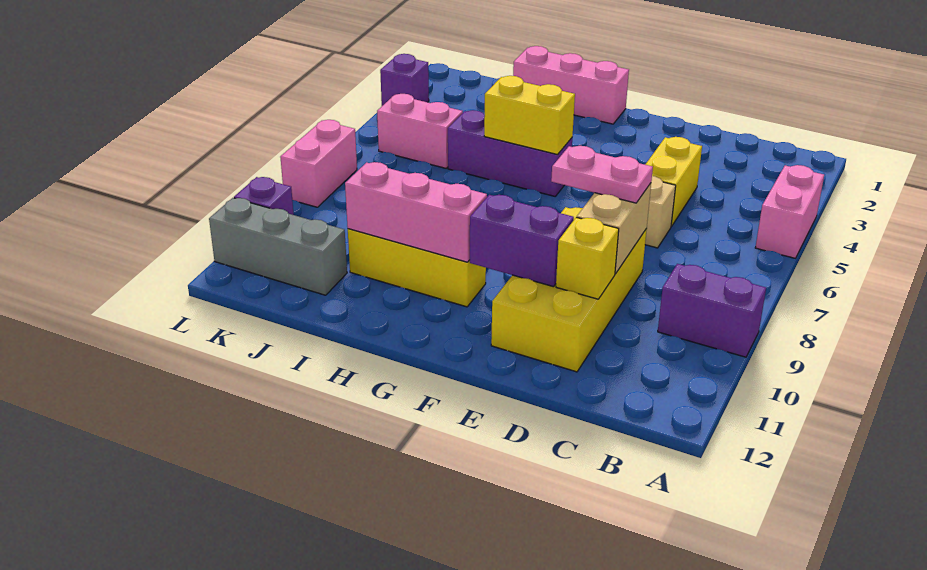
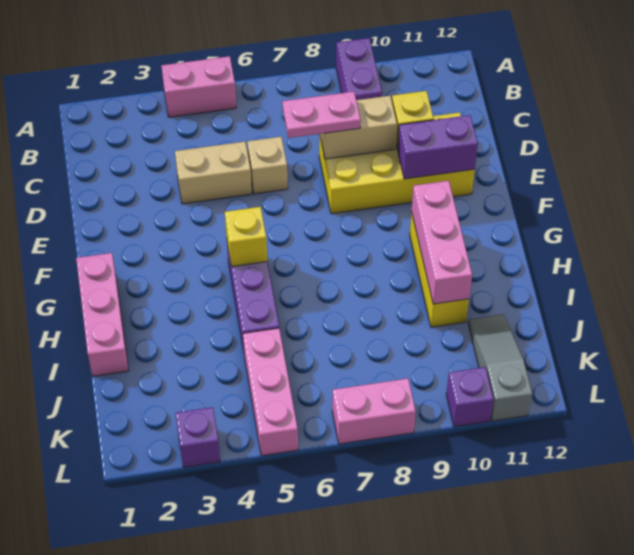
yellow 1x2 brick [645,137,702,226] -> tan 1x2 brick [175,142,252,204]
pink 1x2 plate [551,146,653,203] -> pink 1x2 plate turned to [282,92,361,138]
purple 1x2 brick [469,195,574,287] -> purple 1x2 brick turned to [398,115,478,179]
yellow 1x2 brick [484,76,575,155] -> yellow 1x1 brick [225,207,267,266]
pink 1x2 brick [377,94,463,168] -> pink 1x3 brick [243,328,298,456]
grey 1x3 brick [209,198,347,295] -> grey 1x3 slope [468,314,532,421]

